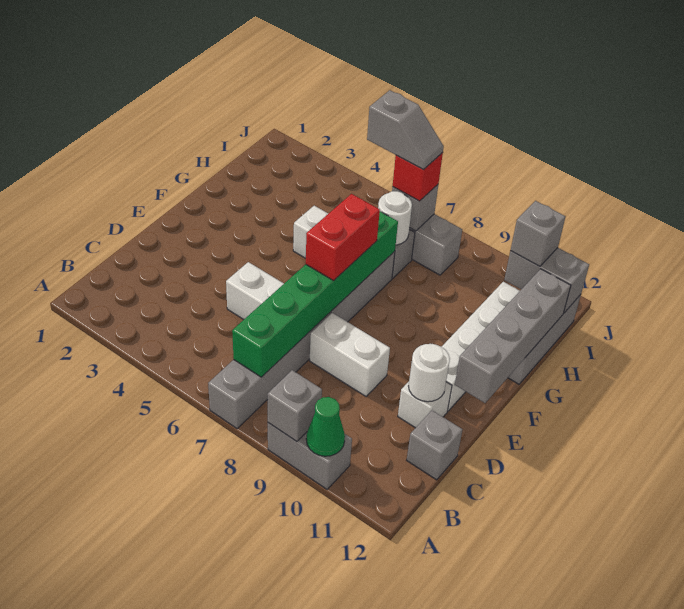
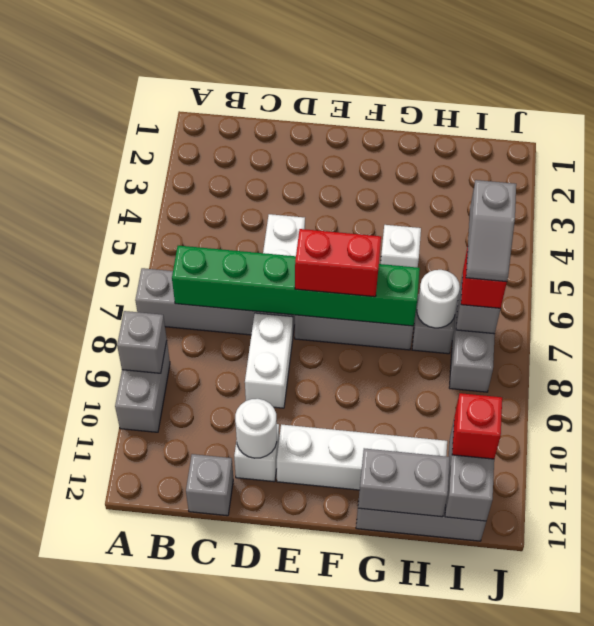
green 1x1 cone [306,397,345,456] -> none
grey 1x4 brick [455,269,571,403] -> grey 1x2 brick [358,448,450,517]
grey 1x1 brick [511,201,566,266] -> red 1x1 brick [452,393,502,459]

